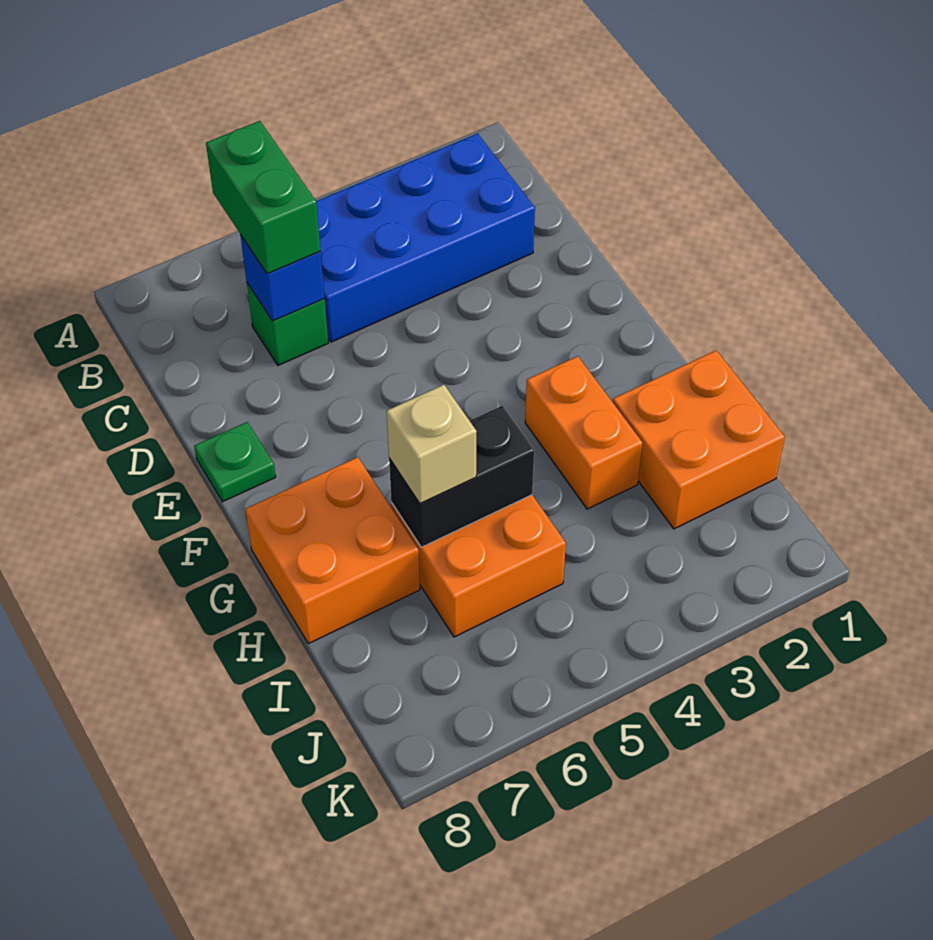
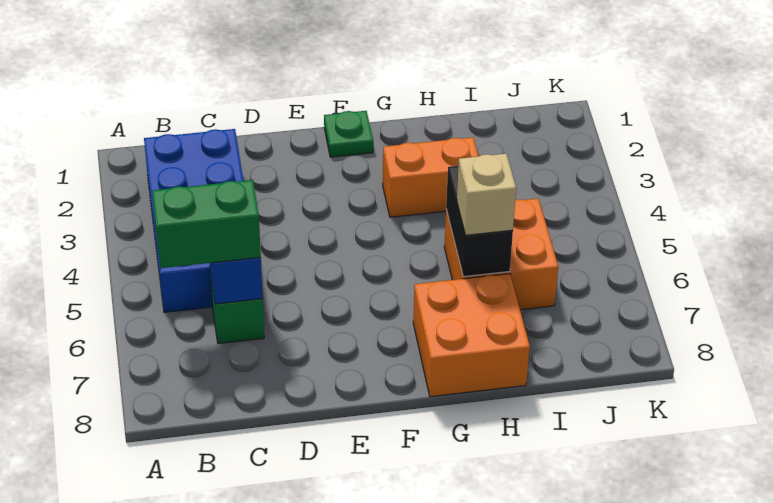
green 1x1 plate [194,422,276,502] -> green 1x1 plate moved to [324,111,373,157]
orange 2x2 brick [613,350,785,529] -> none

